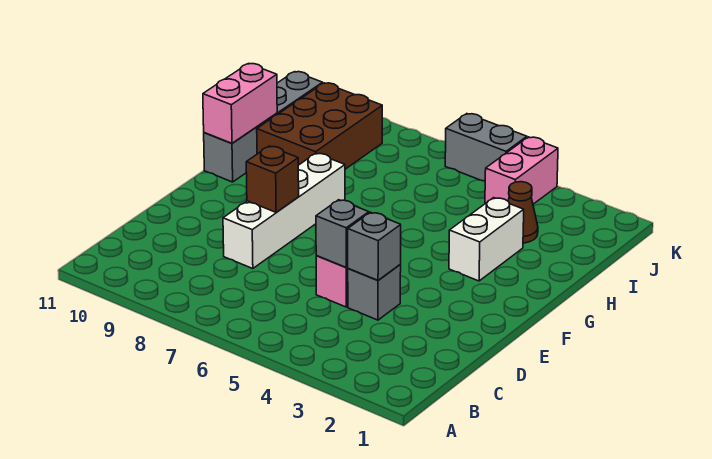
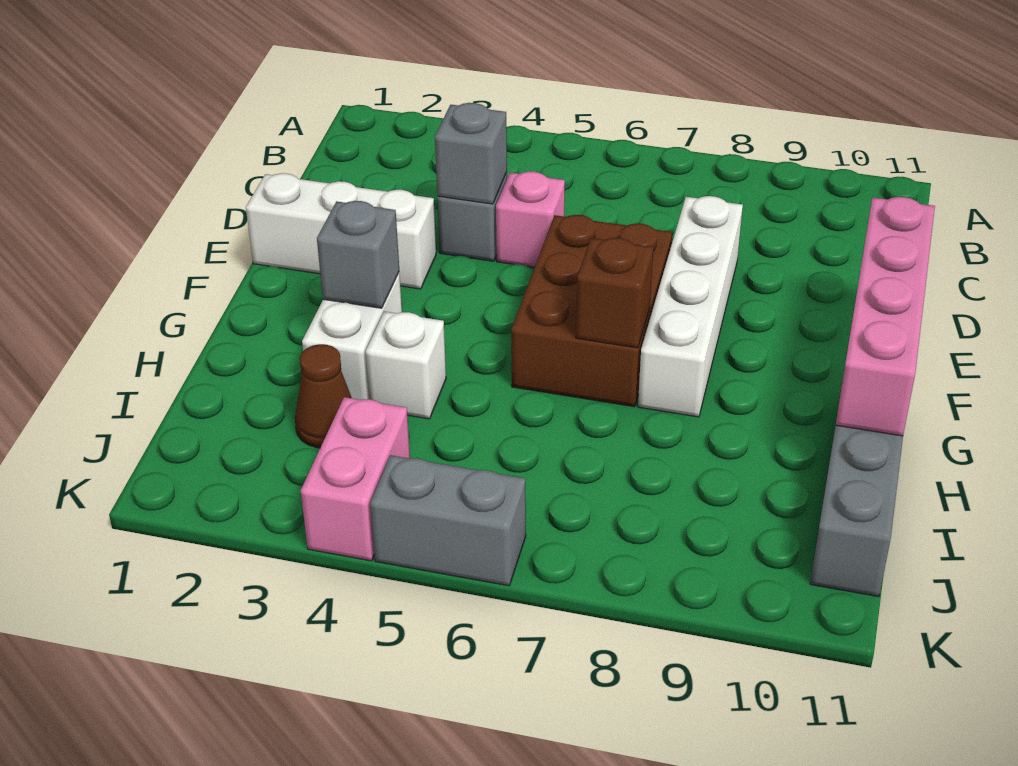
grey 1x1 brick [316,200,369,267] -> grey 1x1 brick moved to [317,201,399,308]
none -> white 1x3 brick [246,173,436,289]
brown 1x1 brick [246,146,299,212] -> brown 1x1 brick moved to [576,238,653,348]
pink 1x2 brick [203,64,277,143] -> pink 1x4 brick [836,197,935,436]
none -> white 1x1 brick [366,311,446,419]
brown 2x3 brick [257,83,382,169] -> brown 2x3 brick moved to [511,215,672,407]

